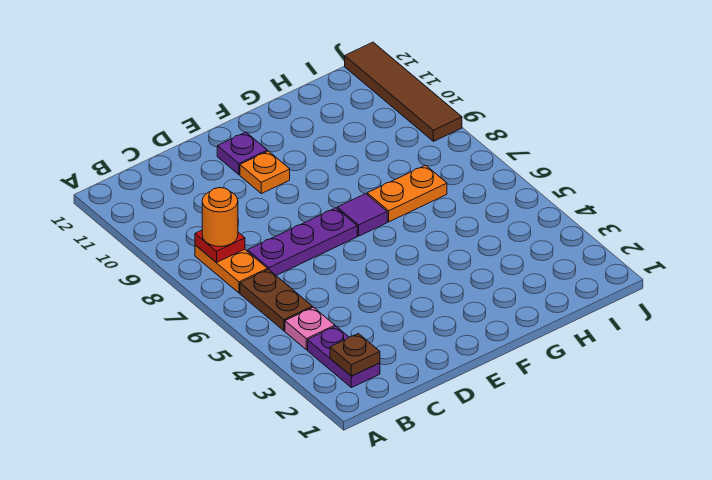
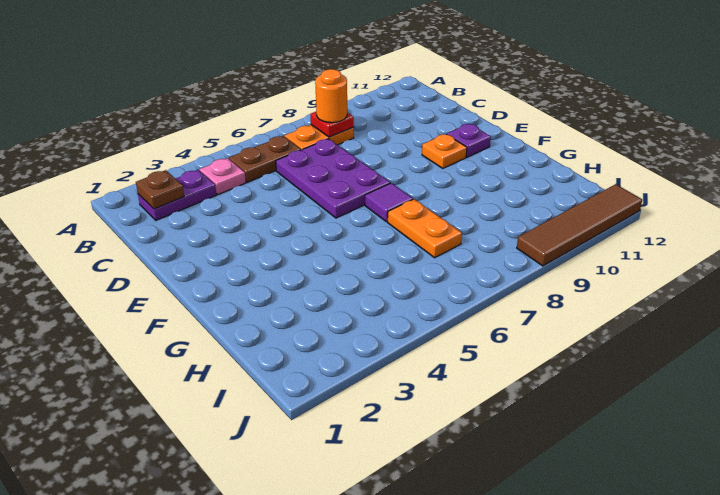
purple 1x3 plate [248,208,357,275] -> purple 2x3 plate [276,139,390,218]

